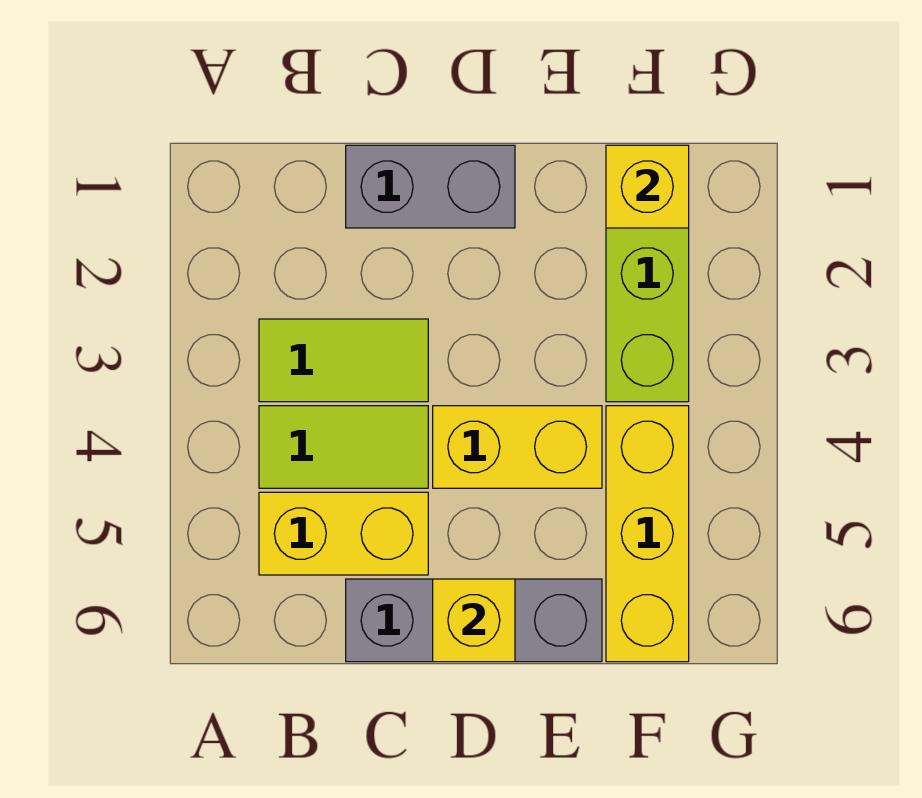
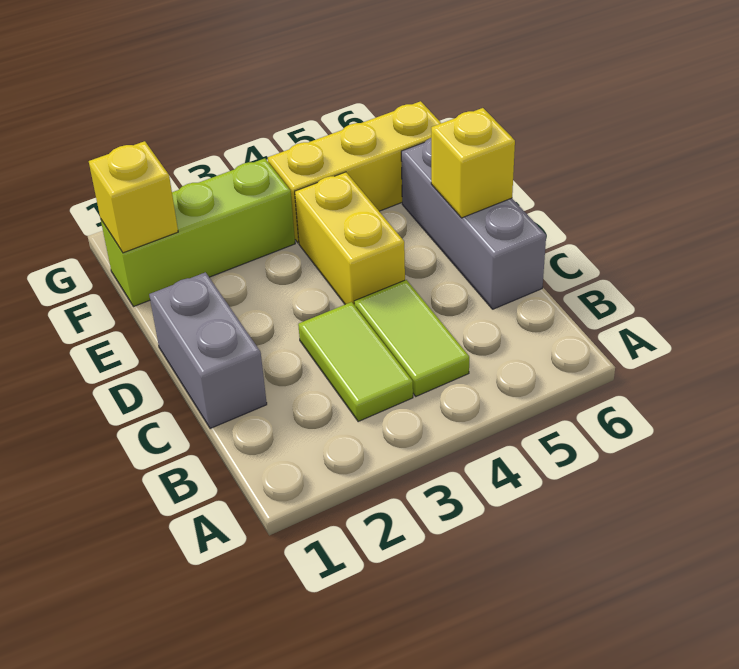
yellow 1x2 brick [259,492,428,575] -> none

